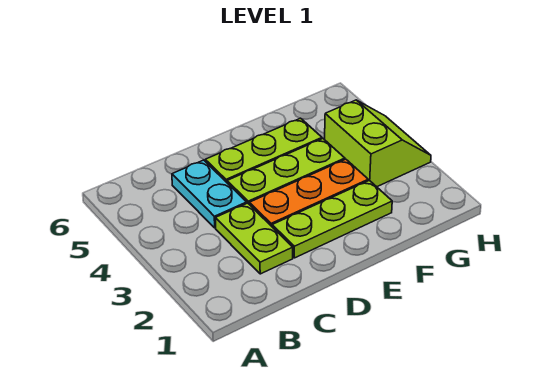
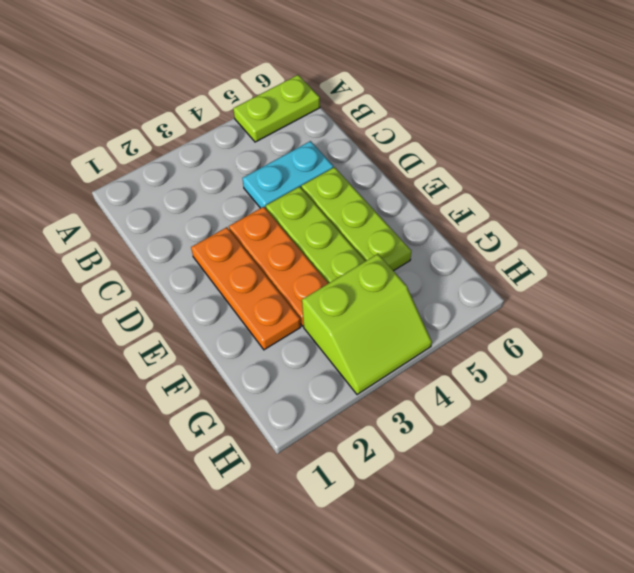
lime 1x2 plate [215,203,293,274] -> lime 1x2 plate moved to [233,75,320,142]
lime 1x3 plate [272,180,392,258] -> orange 1x3 plate [191,227,301,350]

